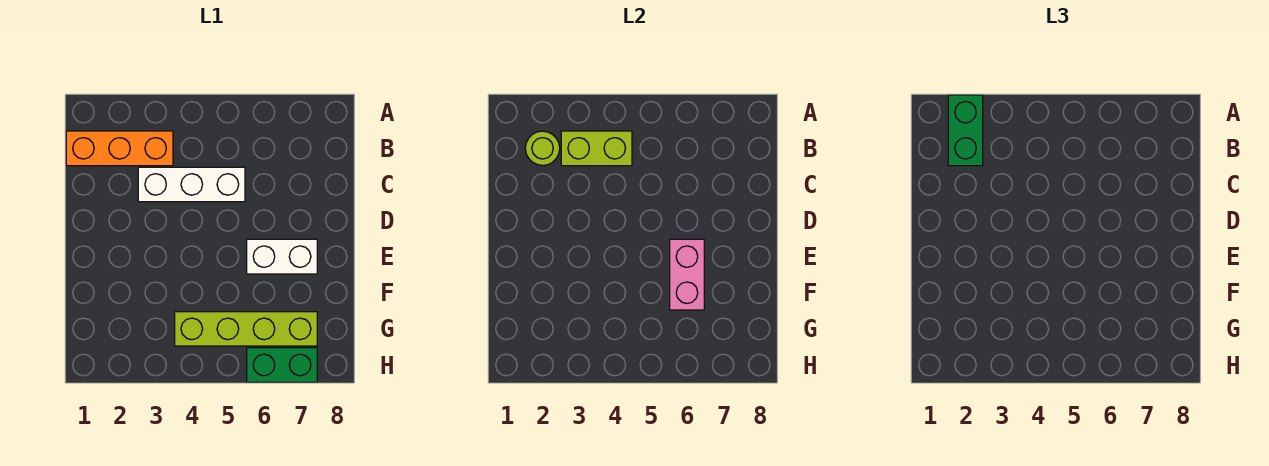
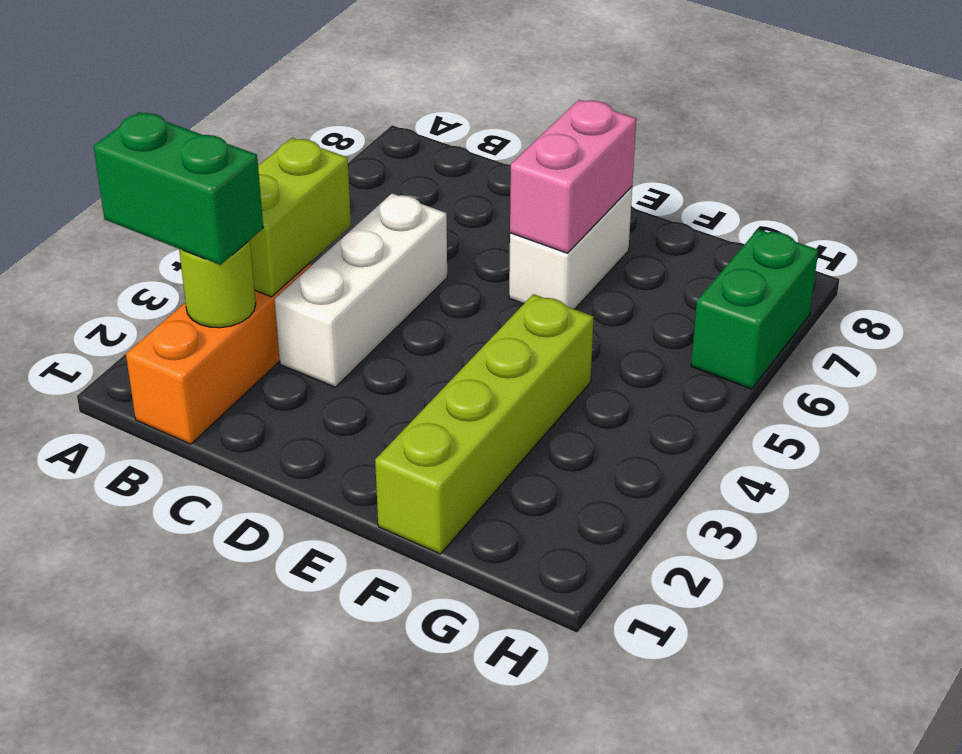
pink 1x2 brick [670,239,704,310] -> pink 1x2 brick turned to [510,100,636,253]
lime 1x4 brick [175,312,317,346] -> lime 1x4 brick moved to [375,294,594,554]

